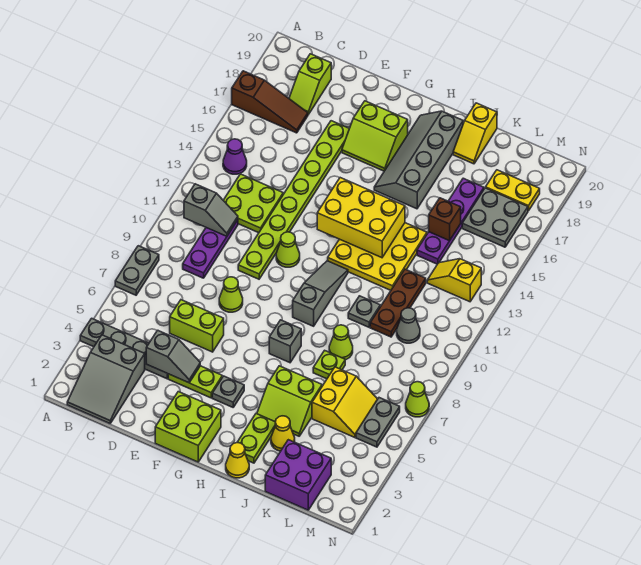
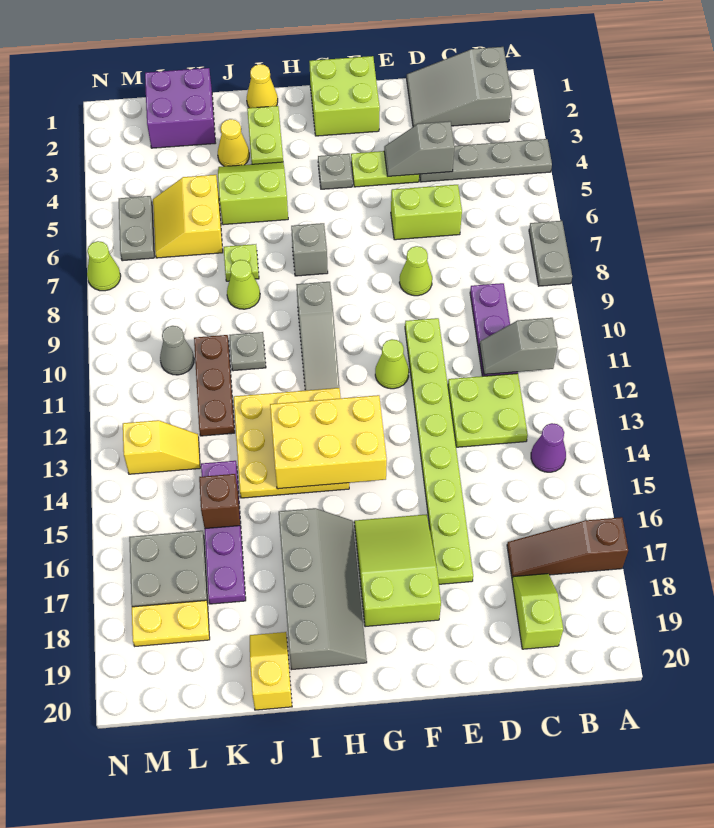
grey 2x3 slope [67,335,145,423] -> grey 2x3 slope turned to [407,47,512,127]
lime 2x2 slope [342,101,408,171] -> lime 2x3 slope [354,514,441,627]

